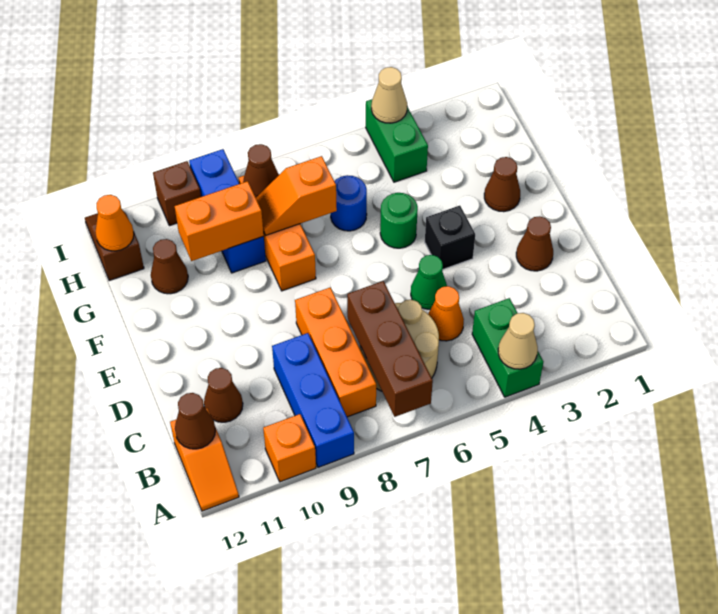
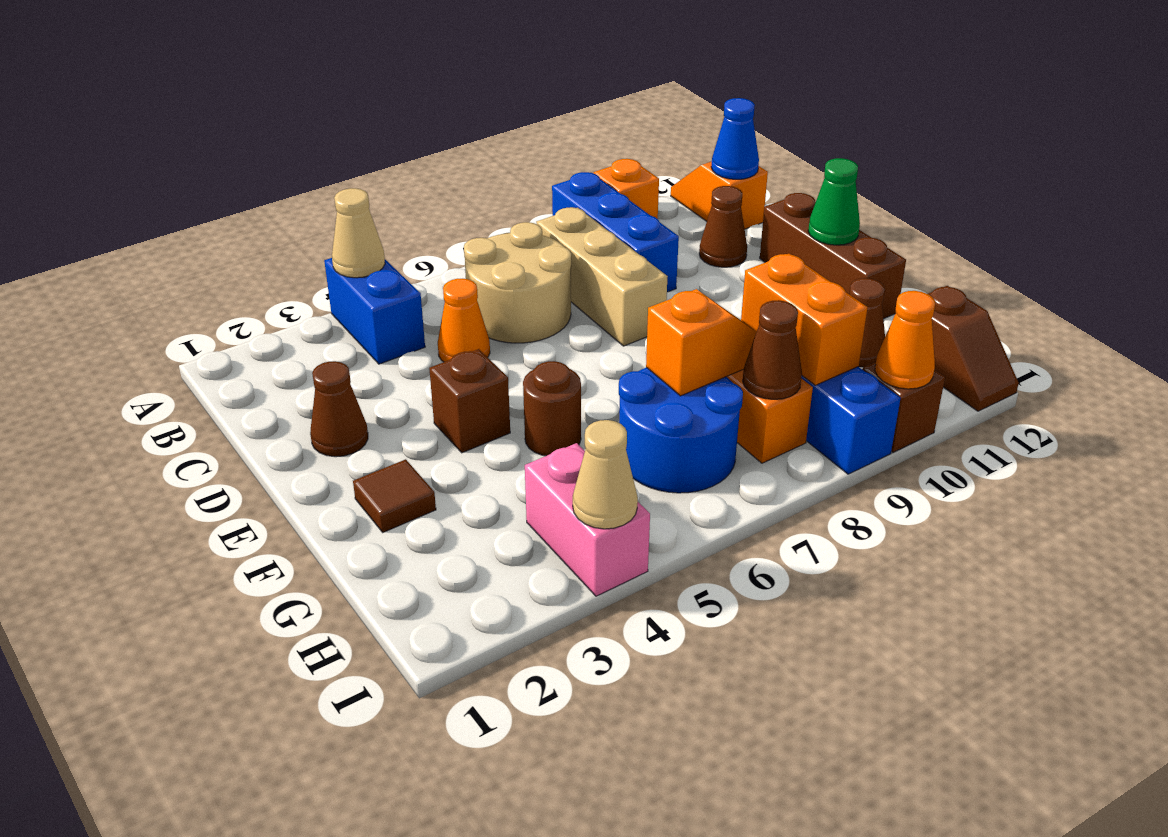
green 1x2 brick [472,298,543,397] -> blue 1x2 brick [324,258,425,364]
brown 1x3 brick [347,281,433,417] -> brown 1x3 brick moved to [760,193,906,319]
orange 1x3 brick [295,287,376,417] -> tan 1x3 brick [536,207,668,346]
brown 1x1 cone [175,393,215,449] -> blue 1x1 cone [711,98,759,179]
green 1x1 cone [411,255,447,309] -> green 1x1 cone moved to [808,158,860,245]
black 1x1 brick [425,206,475,269] -> brown 1x1 brick [429,349,510,453]
brown 1x1 cone [484,157,520,212] -> brown 1x1 tile [353,459,436,532]
green 1x1 round brick [380,193,418,248] -> brown 1x1 round brick [523,361,581,456]
blue 1x1 round brick [331,175,367,231] -> blue 2x2 round brick [619,367,743,493]
orange 1x2 brick [174,181,264,261] -> orange 1x2 brick turned to [741,254,868,385]
green 1x2 brick [366,99,428,182] -> pink 1x2 brick [525,443,650,596]
orange 1x1 cone [95,195,134,251] -> orange 1x1 cone moved to [875,291,935,389]

